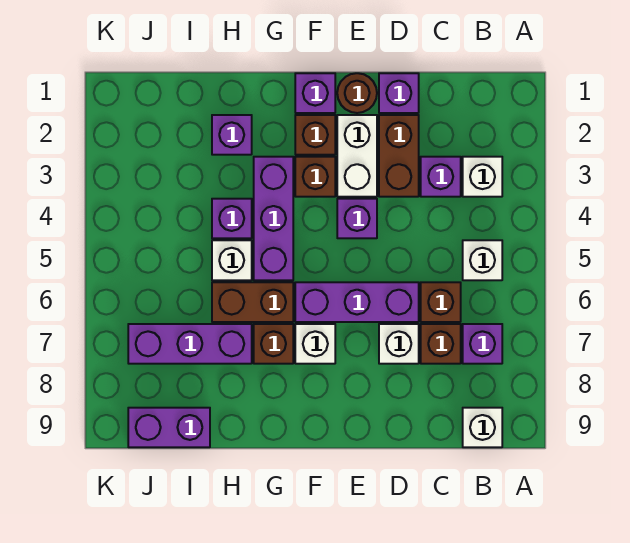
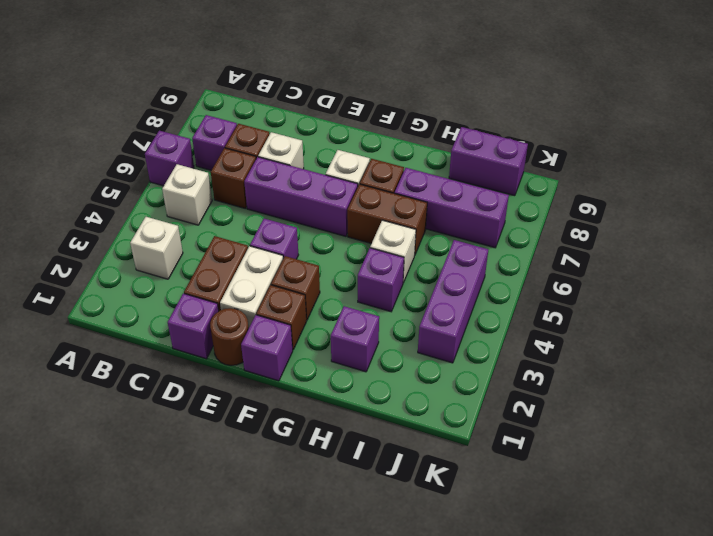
white 1x1 brick [463,408,502,447] -> none
purple 1x1 brick [421,157,461,197] -> purple 1x1 brick moved to [145,131,194,186]
purple 1x3 brick [254,157,293,280] -> purple 1x3 brick moved to [418,240,488,363]

